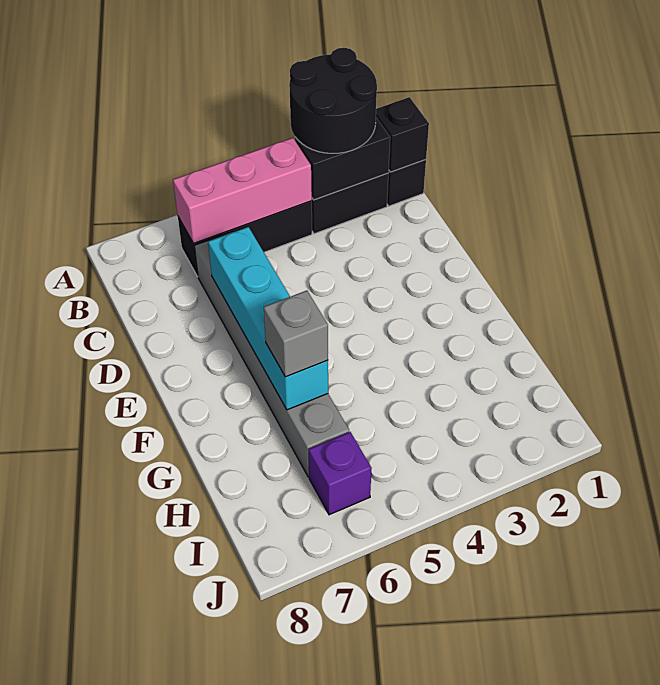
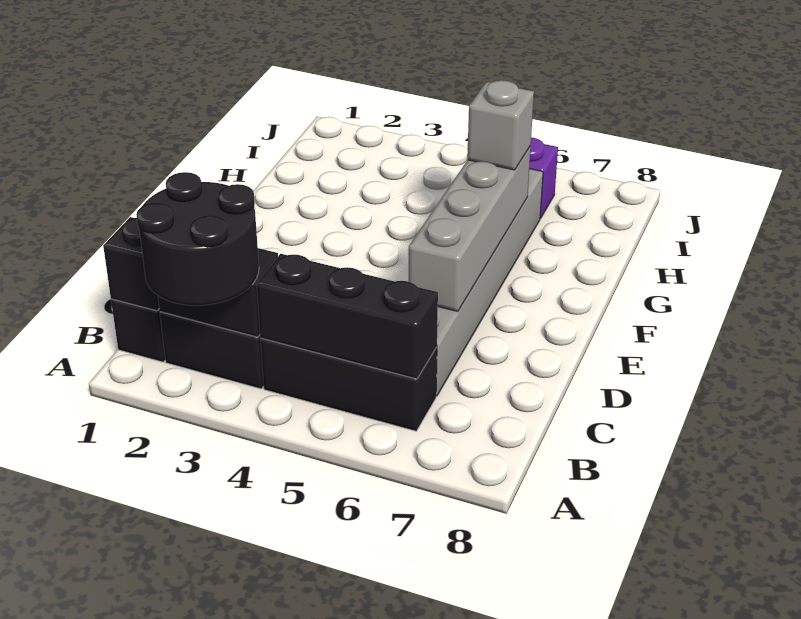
pink 1x3 brick [173,138,312,243] -> black 1x3 brick [256,254,438,379]
cyan 1x4 brick [208,227,328,410] -> grey 1x4 brick [409,146,531,312]

